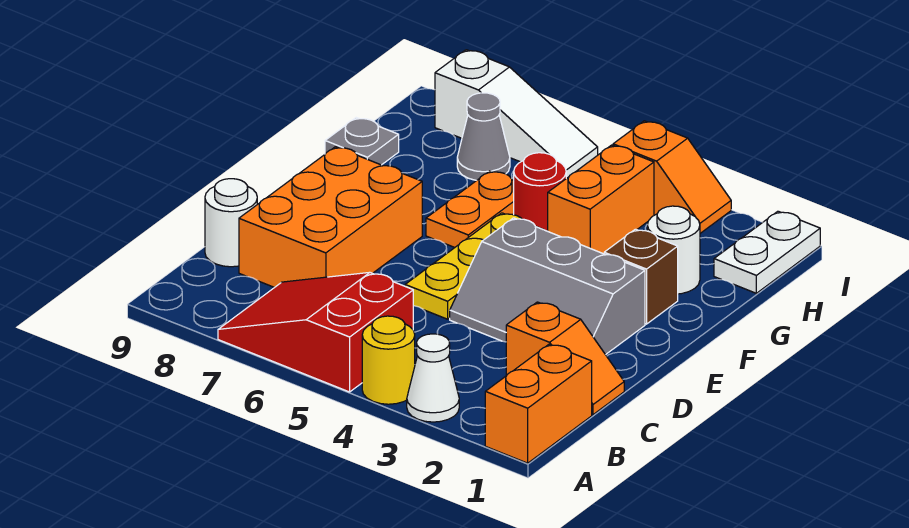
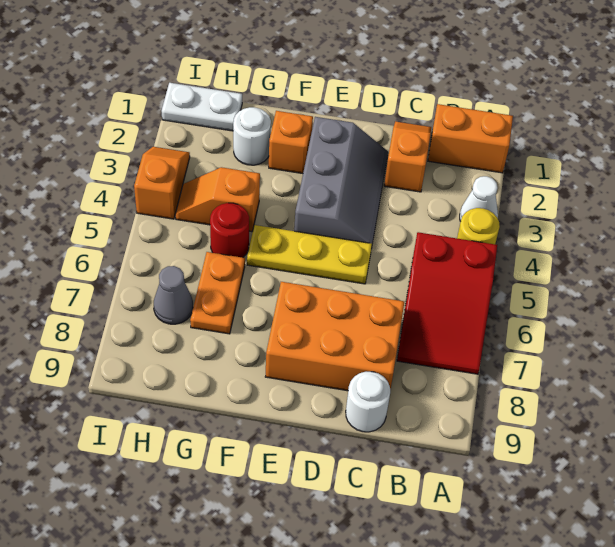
brown 1x1 brick [604,229,678,324] -> orange 1x1 brick [269,111,313,174]
orange 1x2 plate [426,171,514,247] -> orange 1x2 plate turned to [190,252,245,334]
orange 1x2 brick [548,145,654,254] -> orange 1x2 slope [176,167,260,232]
grey 1x1 plate [325,118,399,165] -> none
white 1x3 slope [435,50,598,178] -> none

